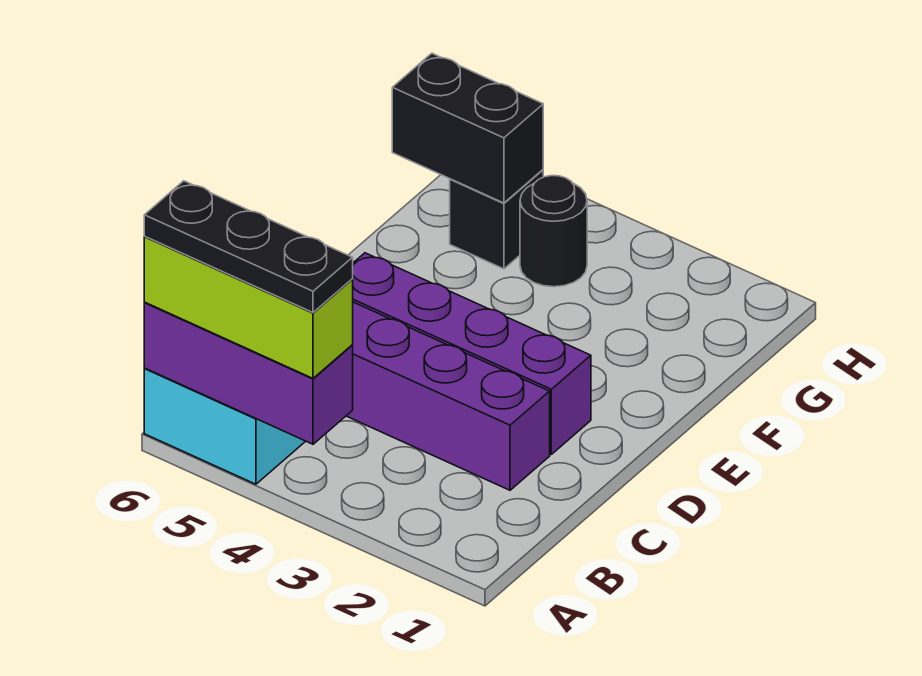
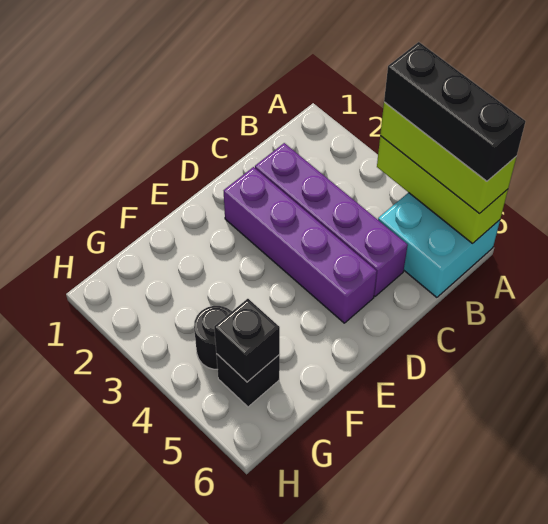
purple 1x3 brick [144,303,353,444] -> lime 1x3 brick [377,136,508,243]
black 1x3 plate [144,181,353,312] -> black 1x3 brick [384,42,525,181]
black 1x2 brick [392,53,543,203] -> black 1x1 brick [214,299,280,382]

